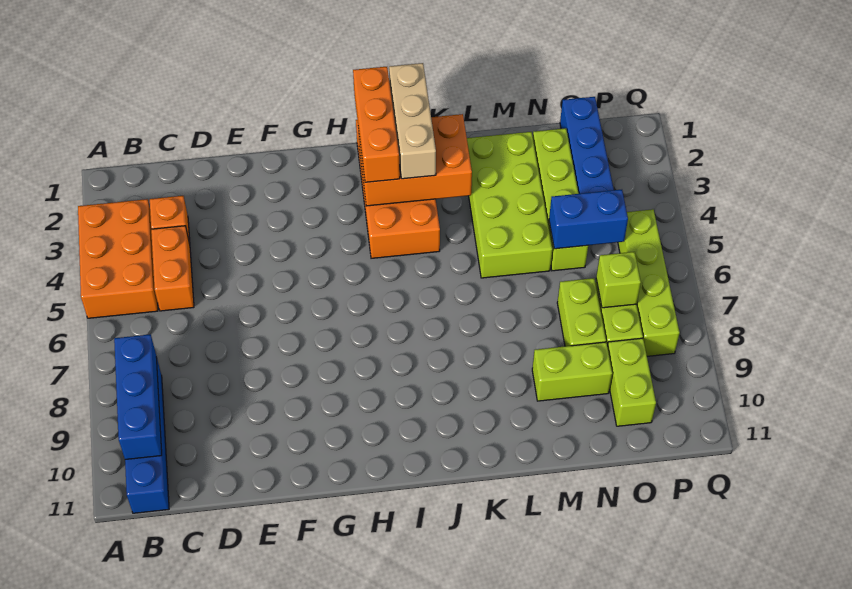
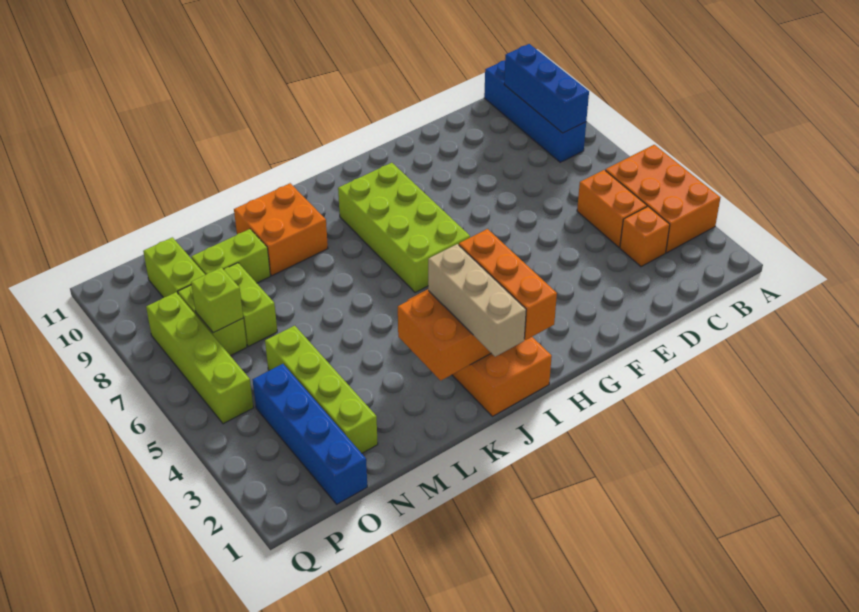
none -> orange 2x2 brick [234,183,328,276]
lime 2x4 brick [467,132,552,278] -> lime 2x4 brick moved to [338,163,470,293]
blue 1x2 brick [549,190,628,249] -> none

